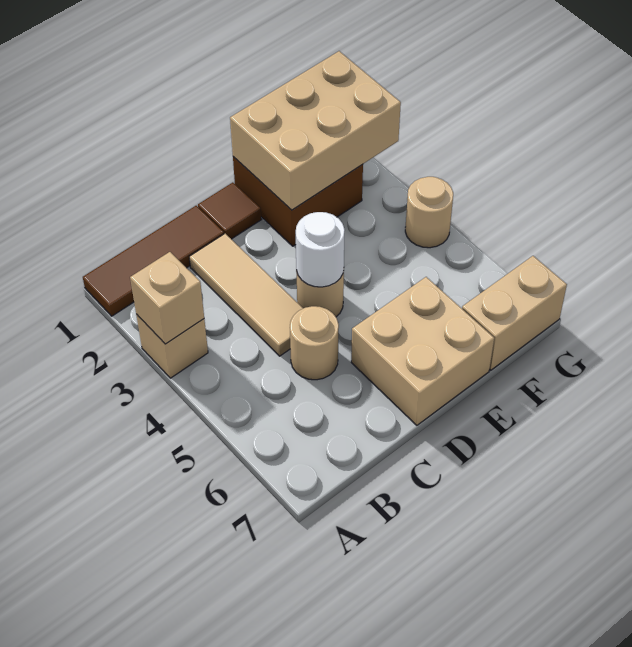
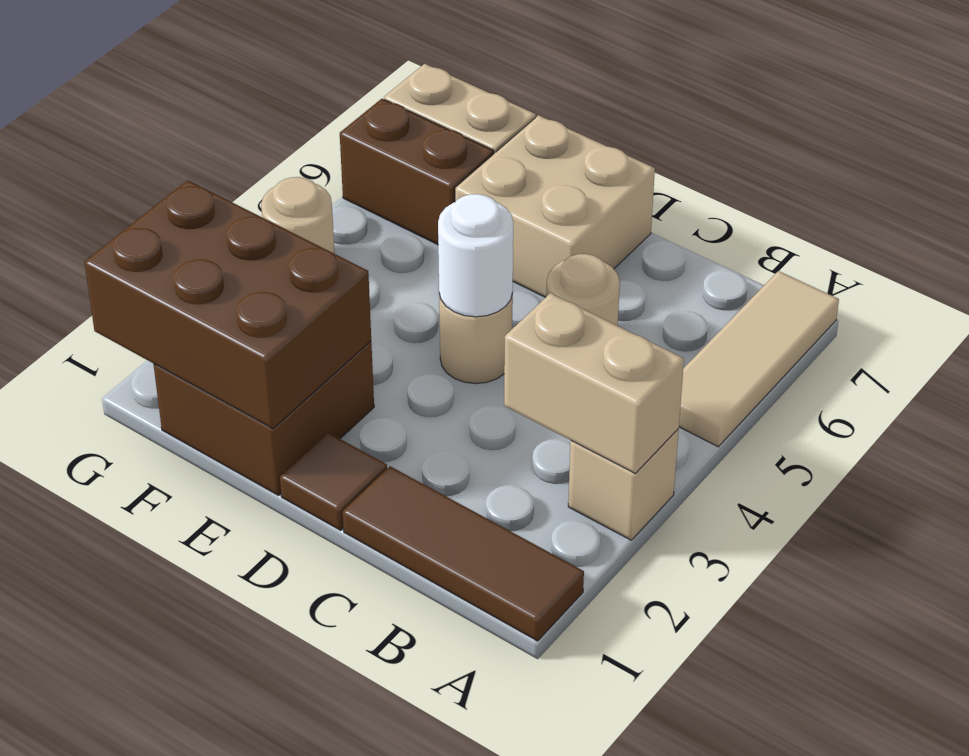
tan 1x1 brick [130,252,204,344] -> tan 1x2 brick [504,293,684,473]
tan 1x3 tile [189,234,303,356] -> tan 1x3 tile moved to [679,271,839,447]
tan 2x3 brick [230,51,401,210] -> brown 2x3 brick [84,180,371,429]
none -> brown 1x2 brick [340,99,494,245]

